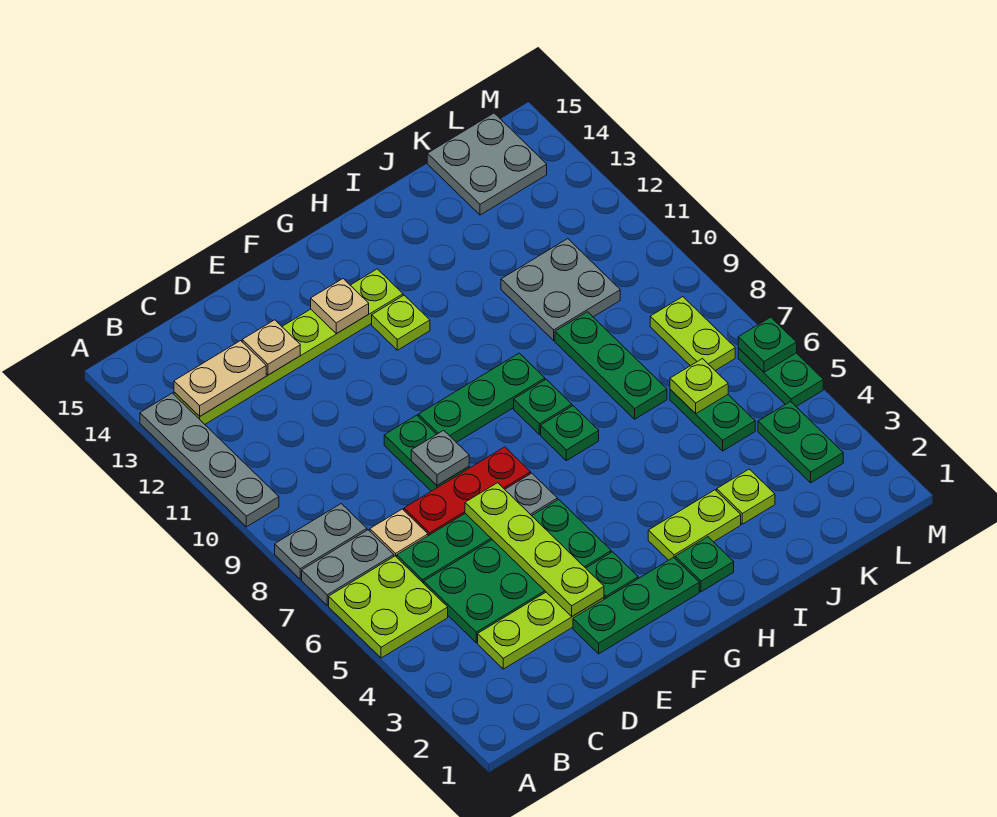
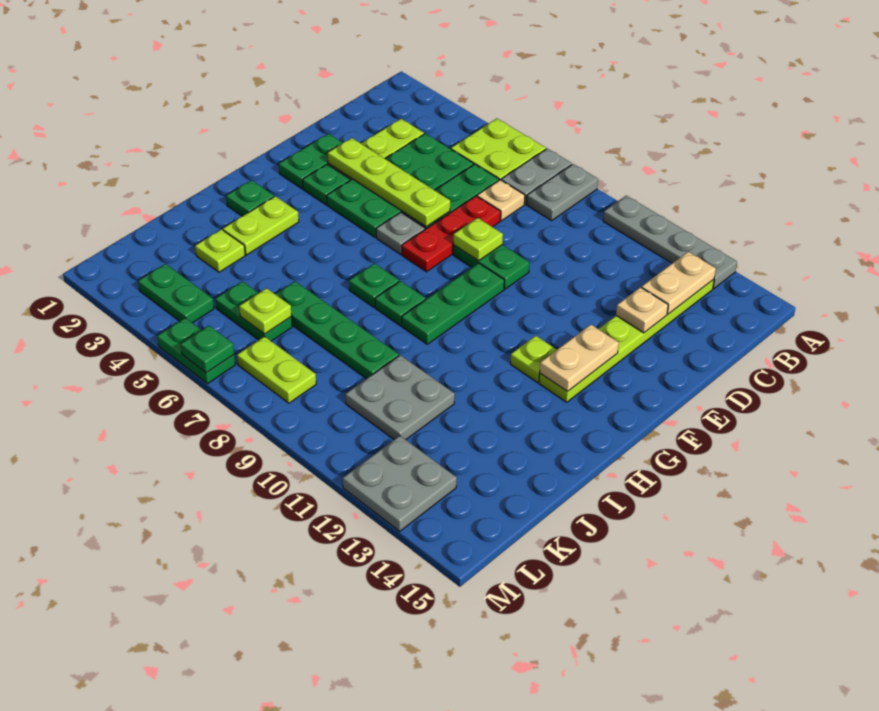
green 1x3 plate [573,557,699,654] -> green 1x2 plate [279,134,342,189]
grey 1x1 plate [411,430,469,485] -> lime 1x1 plate [453,218,503,261]
tan 1x1 plate [311,279,369,334] -> tan 1x2 plate [540,325,619,392]
green 1x3 plate [555,312,667,419] -> green 1x4 plate [275,281,399,379]
grey 2x2 plate [427,113,547,215] -> grey 2x2 plate moved to [343,436,457,531]

